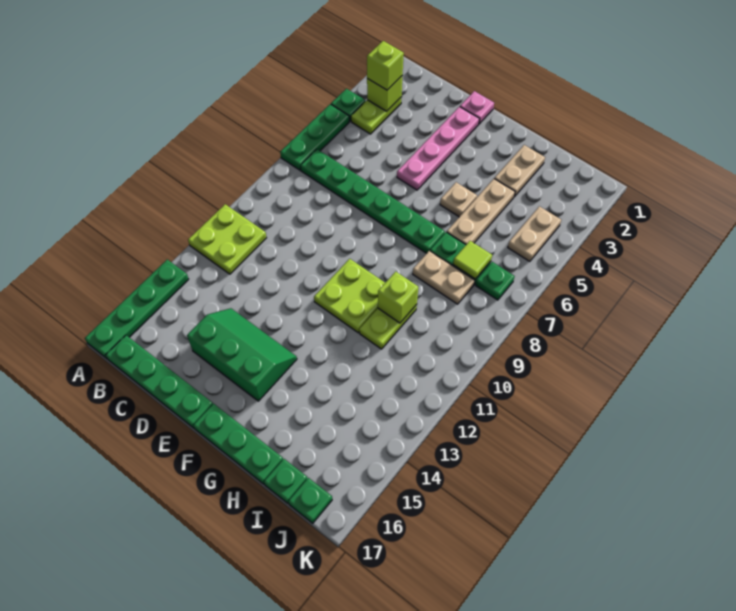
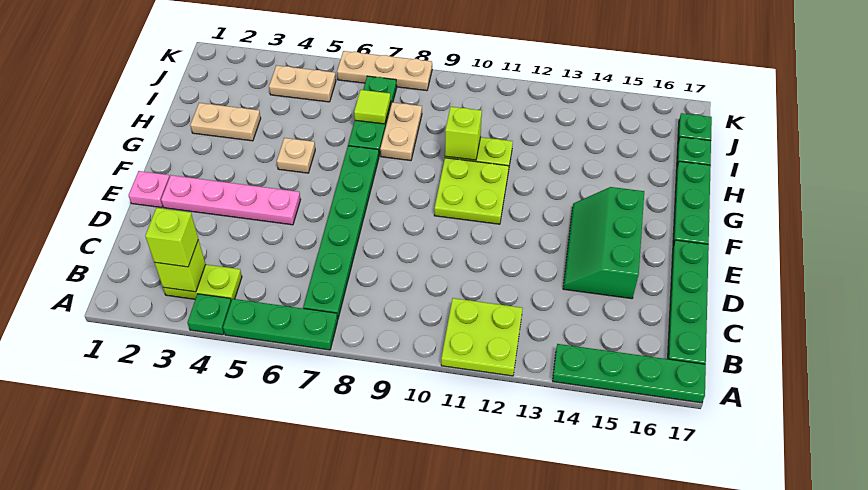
tan 1x3 plate [447,179,515,244] -> tan 1x3 plate moved to [337,51,432,91]

